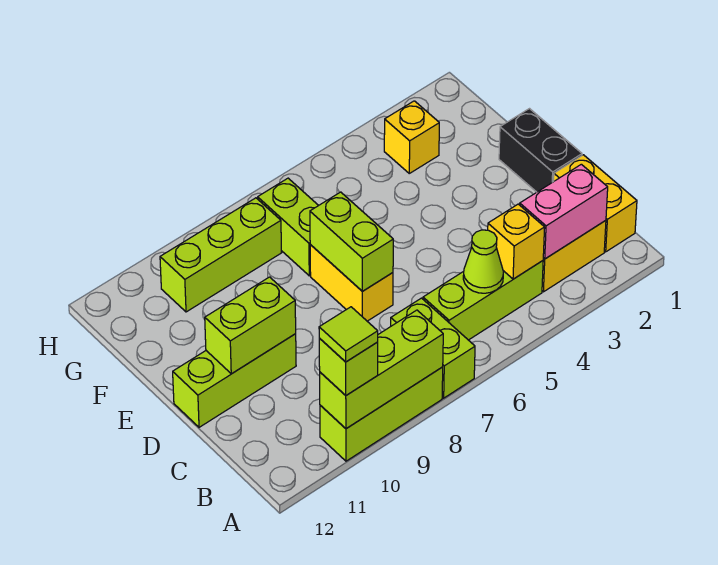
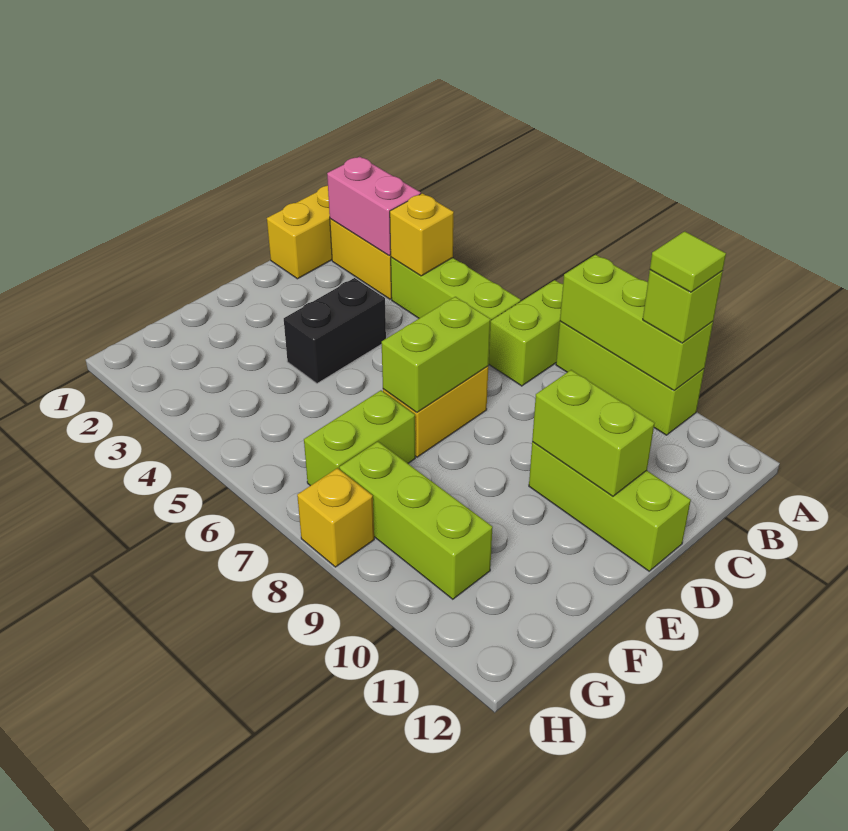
lime 1x1 cone [463,230,503,293] -> none
black 1x2 brick [499,109,582,192] -> black 1x2 brick moved to [284,278,386,383]
yellow 1x1 brick [384,101,439,173] -> yellow 1x1 brick moved to [297,468,374,567]

